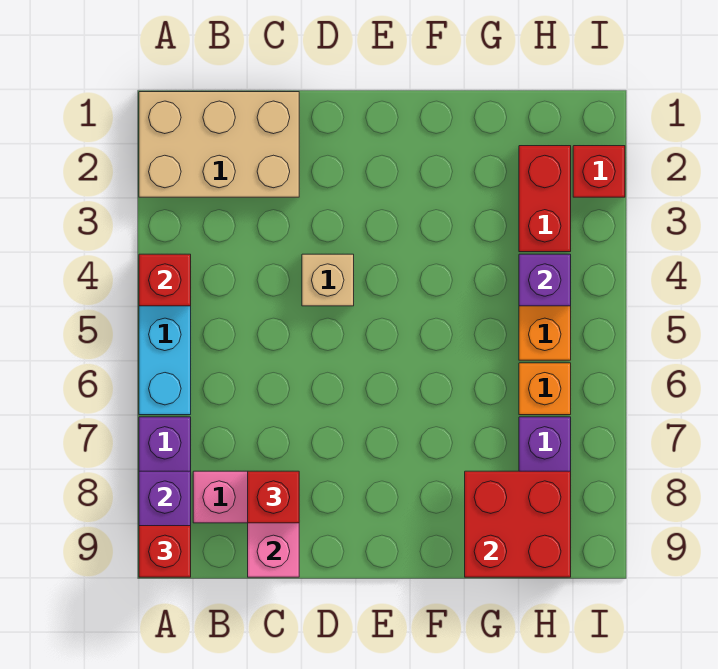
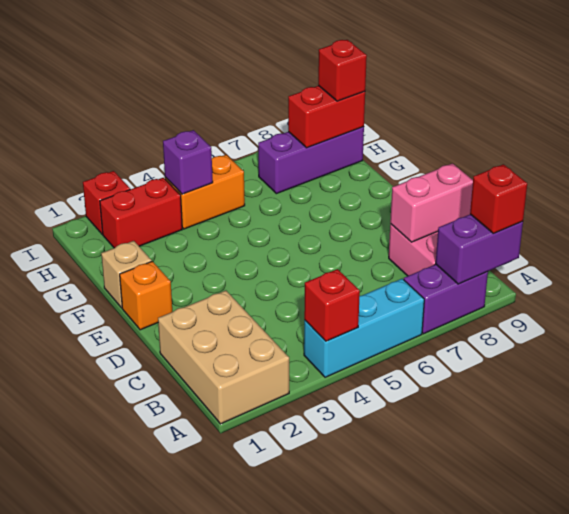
red 1x1 brick [248,471,299,523] -> red 1x1 brick moved to [318,40,367,101]
tan 1x1 brick [302,254,354,306] -> tan 1x1 brick moved to [101,241,152,308]
red 2x2 brick [465,471,571,577] -> red 1x2 brick [288,86,365,148]
orange 1x1 brick [519,363,571,415] -> orange 1x1 brick moved to [120,261,172,330]

